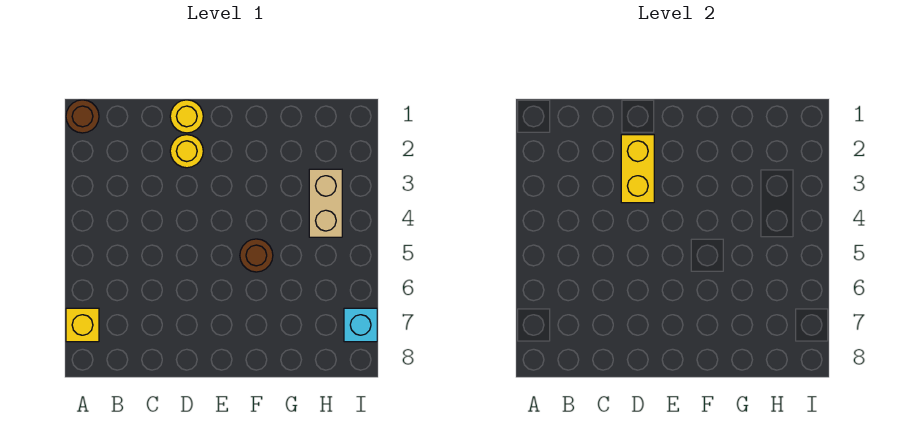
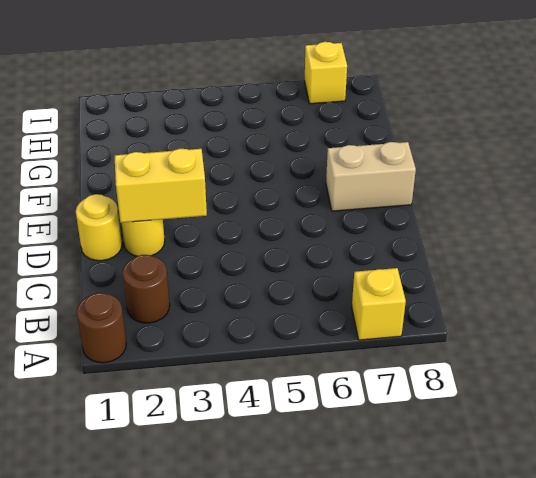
brown 1x1 round brick [240,239,273,272] -> brown 1x1 round brick moved to [123,255,170,323]
tan 1x2 brick [309,169,342,237] -> tan 1x2 brick moved to [326,142,416,211]
cyan 1x1 brick [344,308,377,342] -> yellow 1x1 brick [305,42,347,104]

